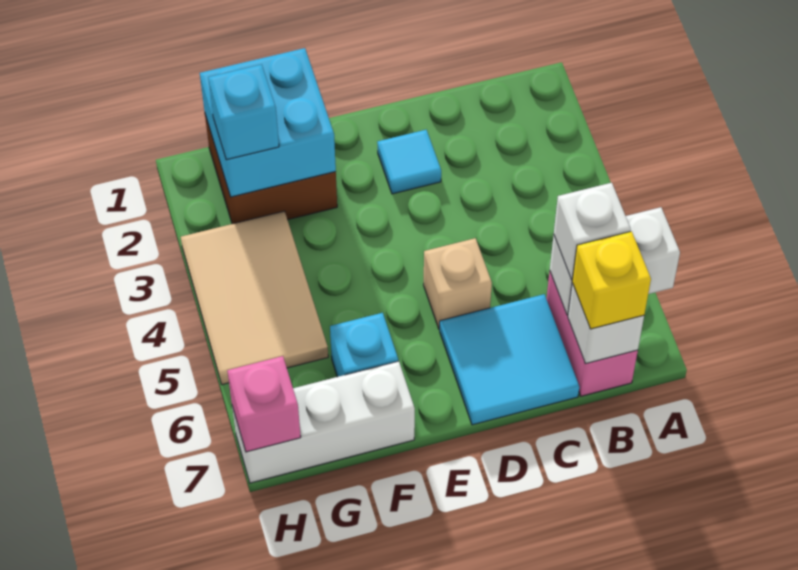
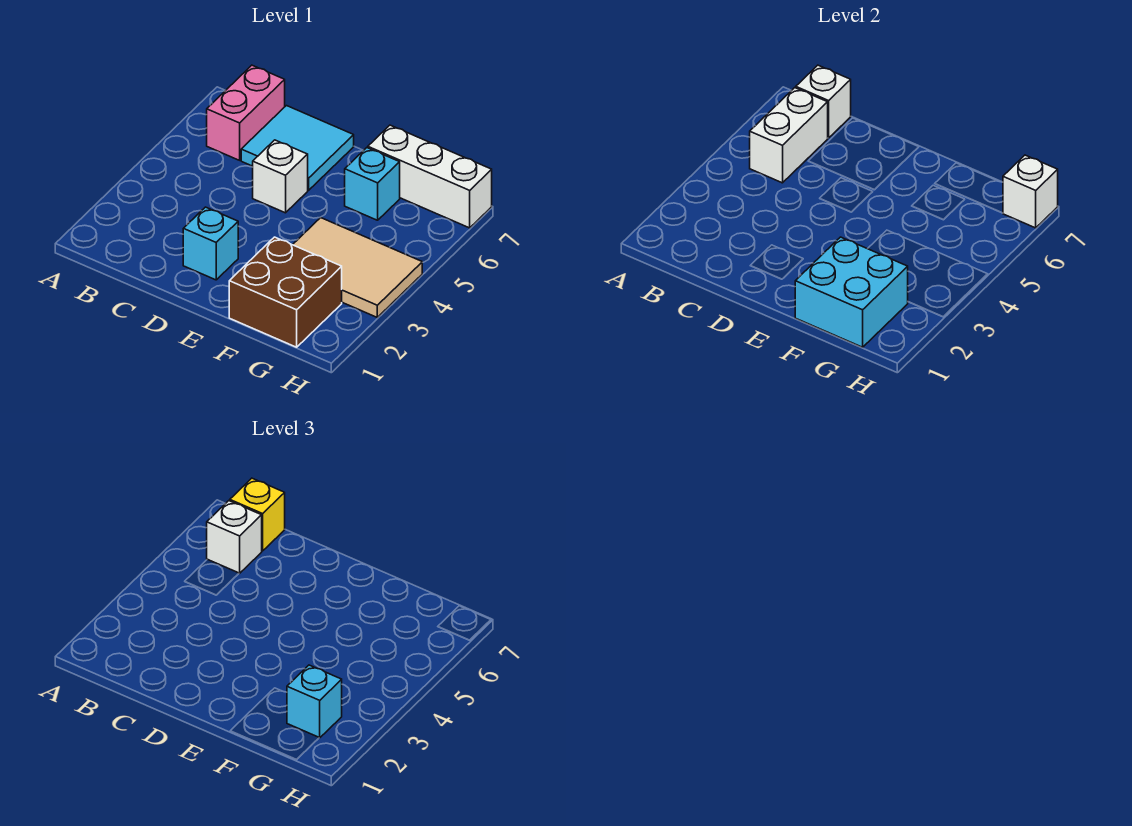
white 1x2 brick [550,207,680,315] -> white 1x2 brick turned to [750,88,828,183]
cyan 1x1 tile [377,130,441,194] -> cyan 1x1 brick [183,207,238,280]
tan 1x1 brick [424,238,492,329] -> white 1x1 brick [253,140,308,213]
tan 2x3 tile [181,211,328,385] -> tan 2x3 tile turned to [293,218,422,317]
pink 1x1 brick [227,356,301,452] -> white 1x1 brick [1003,155,1058,228]

